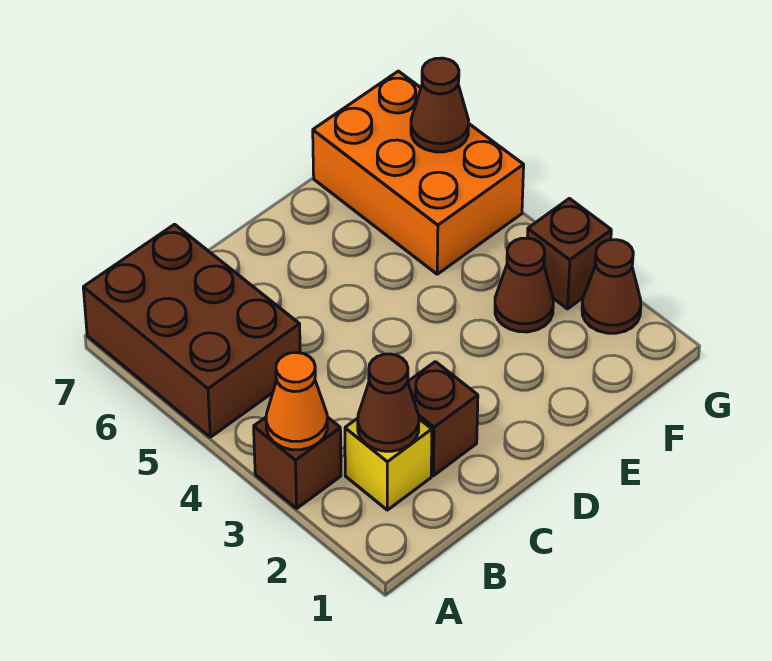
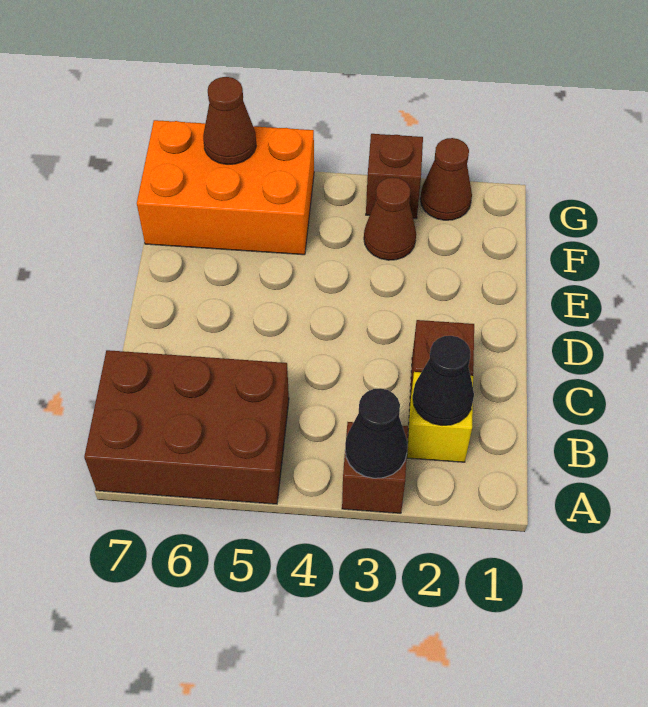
orange 1x1 cone [266,353,327,450] -> black 1x1 cone [345,388,408,478]
brown 1x1 cone [358,354,419,451] -> black 1x1 cone [413,336,474,425]

